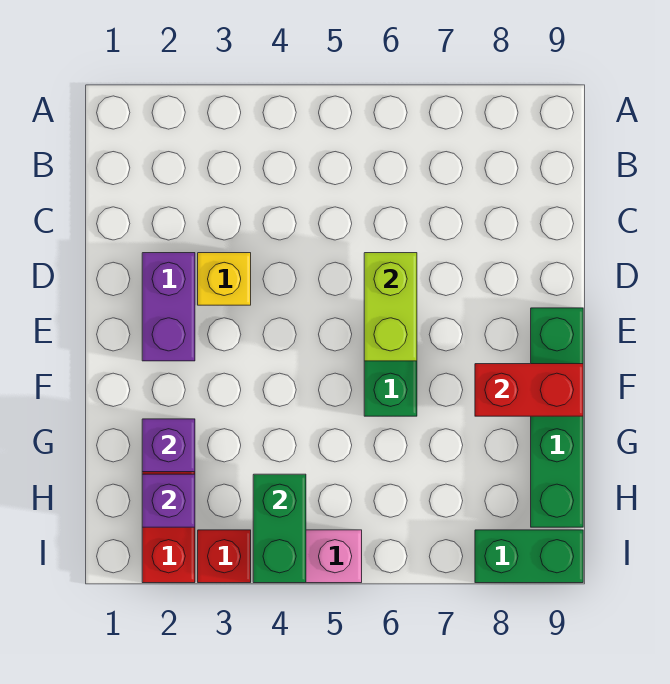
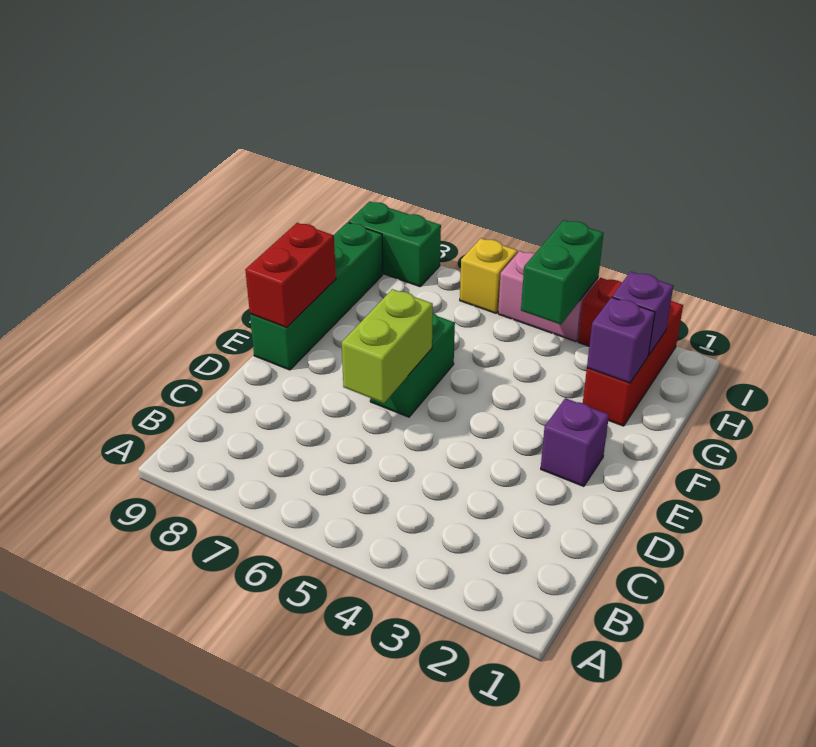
purple 1x2 brick [142,253,195,361] -> purple 1x1 brick [541,398,609,486]
yellow 1x1 brick [198,253,251,305] -> yellow 1x1 brick moved to [460,238,518,313]
red 1x2 brick [475,364,583,416] -> red 1x2 brick turned to [245,223,336,327]

